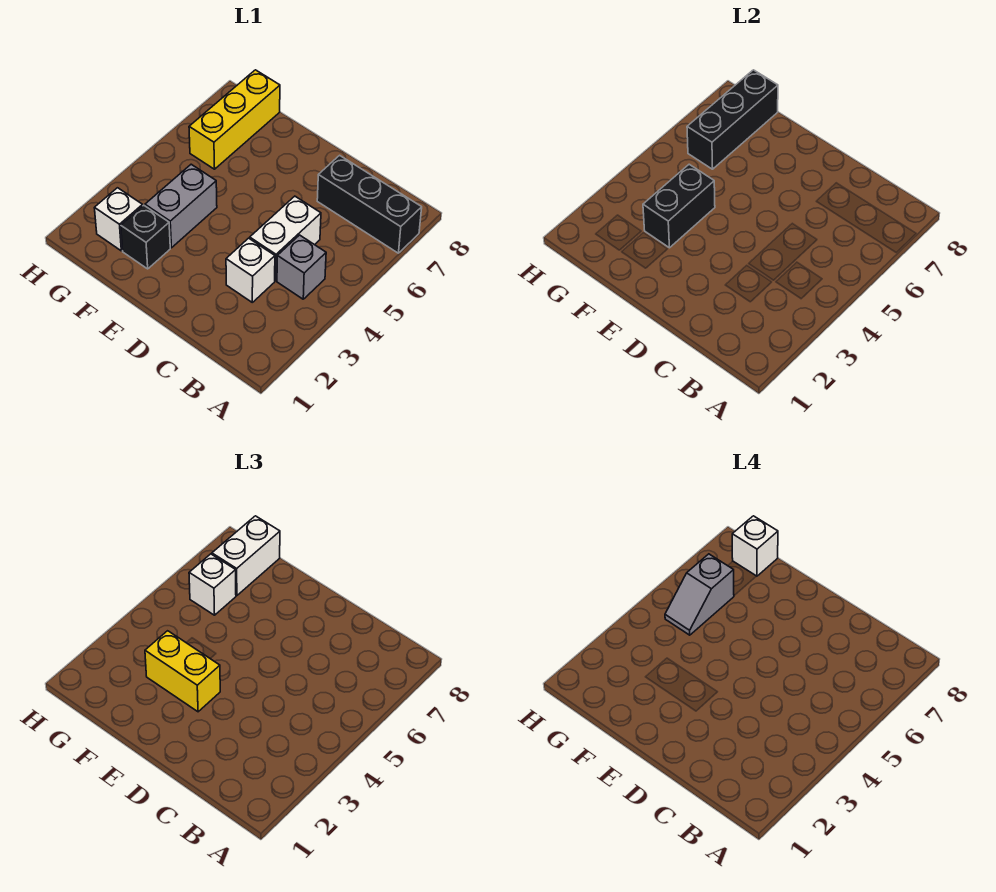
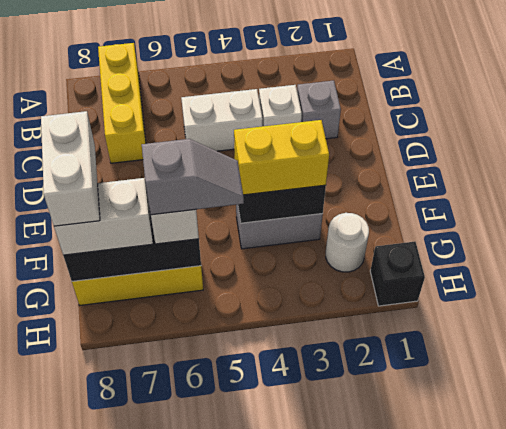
black 1x3 brick [317,155,422,253] -> yellow 1x3 brick [98,43,146,163]
grey 1x1 brick [277,235,326,299] -> grey 1x1 brick moved to [297,81,341,139]
yellow 1x2 brick [145,631,220,712] -> yellow 1x2 brick turned to [234,120,329,195]
black 1x1 brick [121,205,170,269] -> black 1x1 brick moved to [370,242,425,306]
white 1x1 brick [95,188,143,251] -> white 1x1 round brick [326,213,369,272]
white 1x1 brick [732,516,778,576] -> white 1x2 brick [41,111,100,226]

